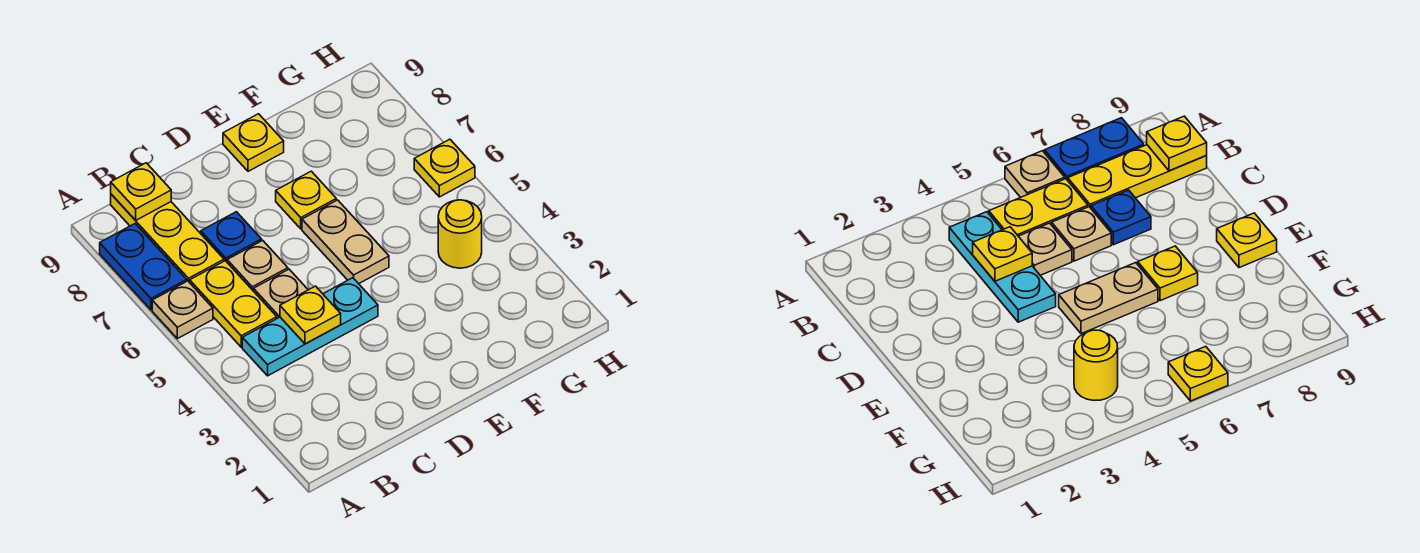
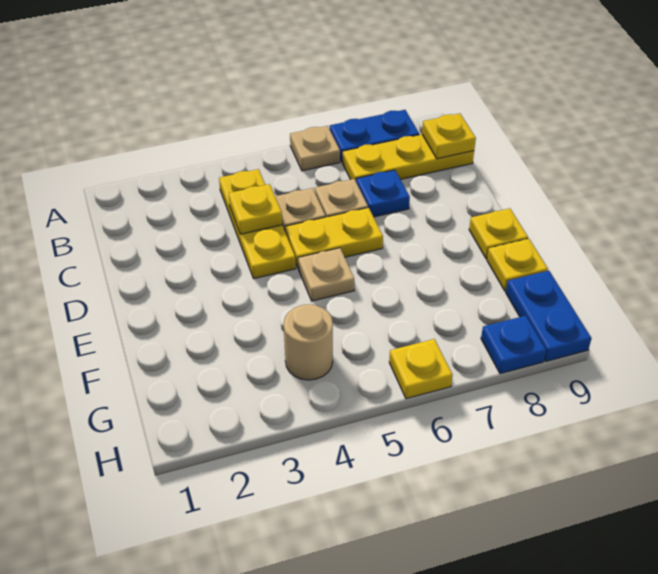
cyan 1x3 plate [242,278,378,376] -> yellow 1x3 plate [219,169,296,279]
yellow 1x2 plate [190,261,277,347] -> yellow 1x2 plate moved to [285,208,383,268]
tan 1x2 plate [302,200,389,284] -> tan 1x1 plate [298,248,354,301]
yellow 1x1 plate [276,171,336,229] -> yellow 1x1 plate moved to [487,239,548,291]
yellow 1x1 round brick [438,200,482,268] -> tan 1x1 round brick [284,304,333,380]
none -> blue 1x2 plate [506,271,591,361]
none -> blue 1x1 plate [481,316,546,374]

